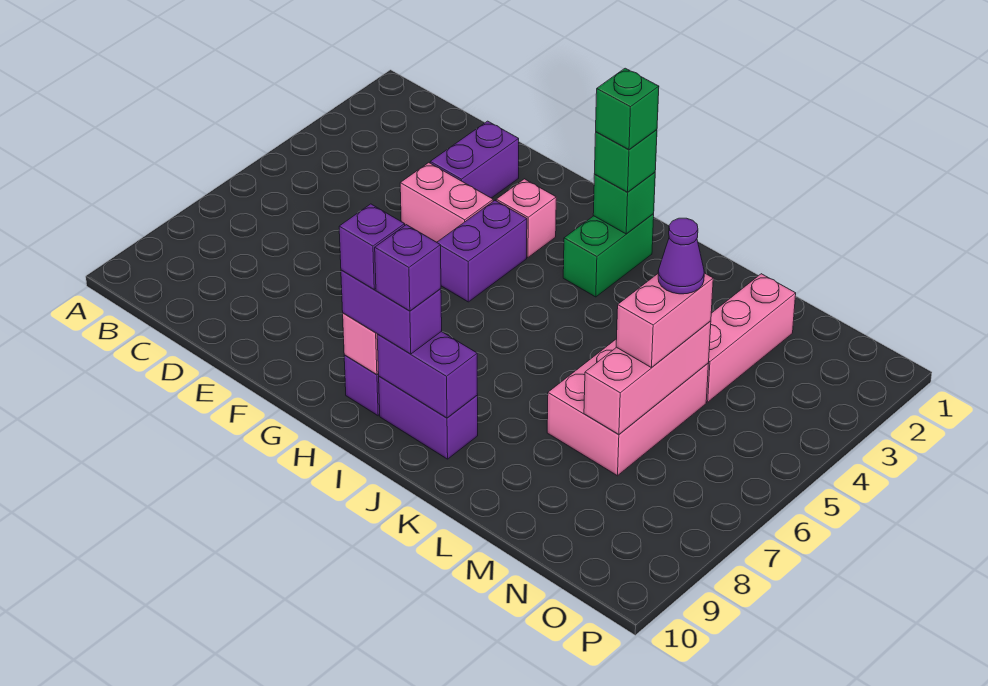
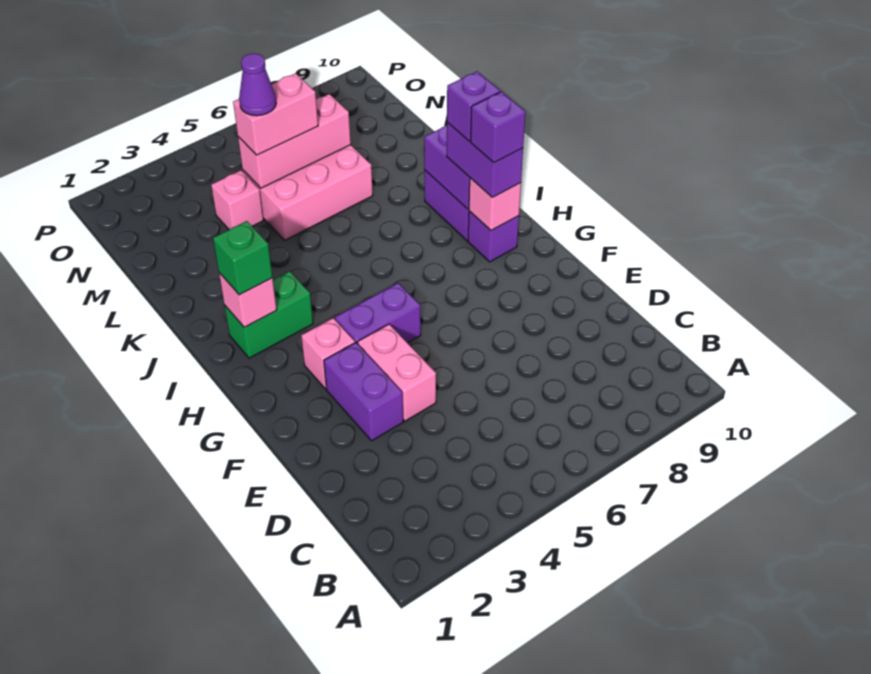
purple 1x2 brick [430,121,519,198] -> purple 1x2 brick turned to [324,343,403,441]
green 1x1 brick [593,172,655,234] -> pink 1x1 brick [219,273,277,327]
green 1x1 brick [596,68,659,150] -> none
pink 1x3 brick [706,274,796,402] -> pink 1x1 brick [211,170,263,230]

